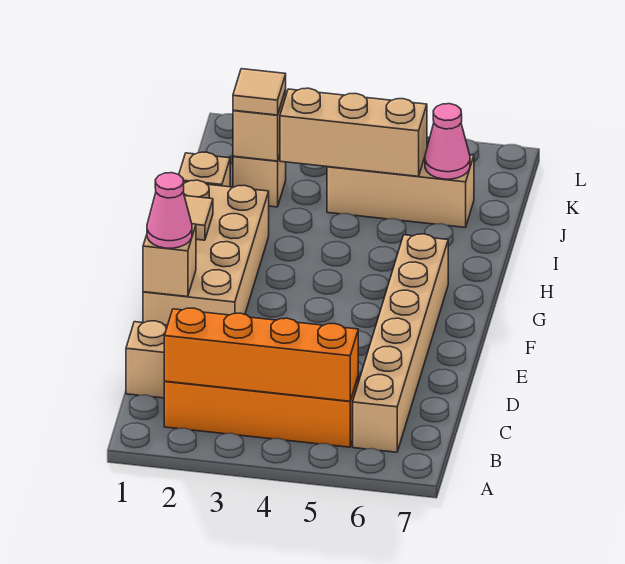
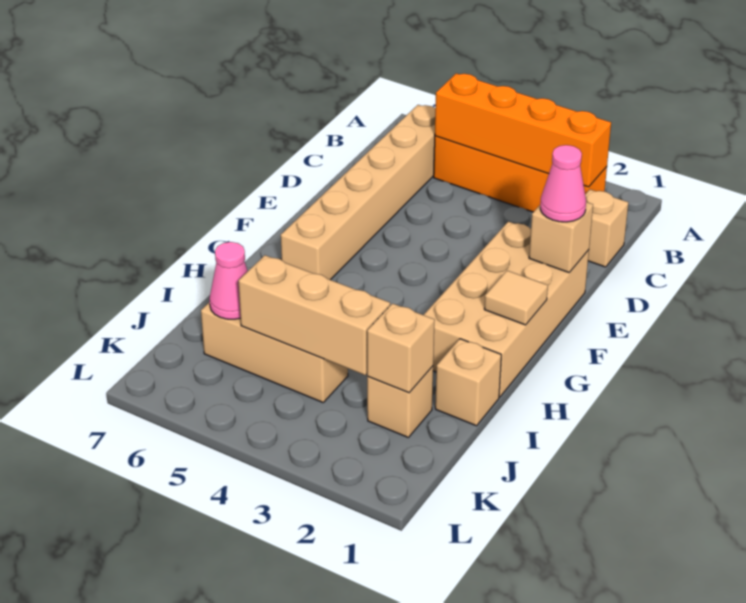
tan 1x1 tile [233,69,286,115] -> none

